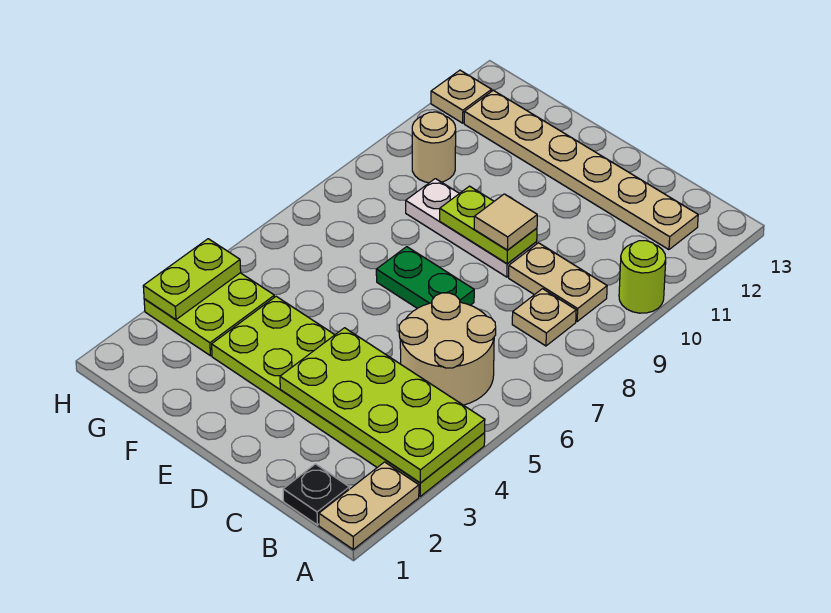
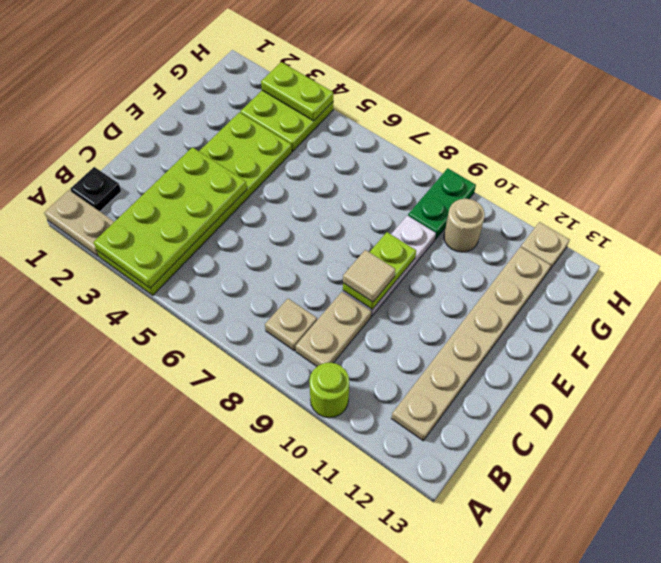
tan 2x2 round brick [399,293,496,405] -> none
green 1x2 plate [376,247,474,308] -> green 1x2 plate moved to [408,168,476,239]

